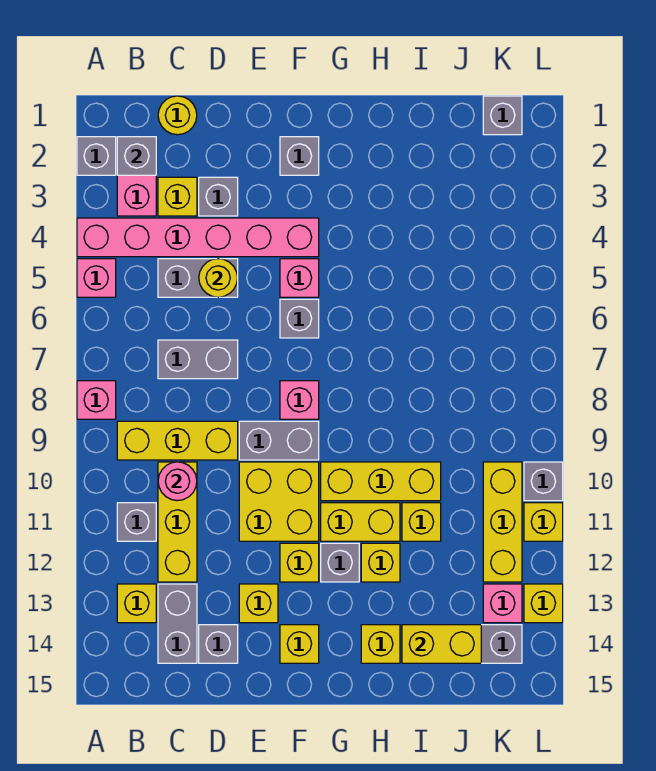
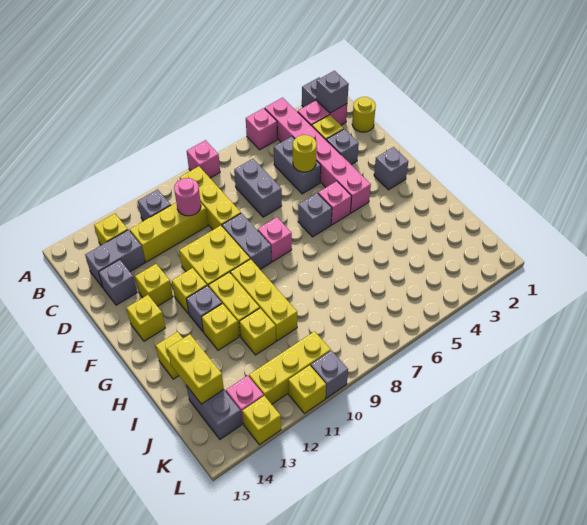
grey 1x1 brick [483,96,522,135] -> none

